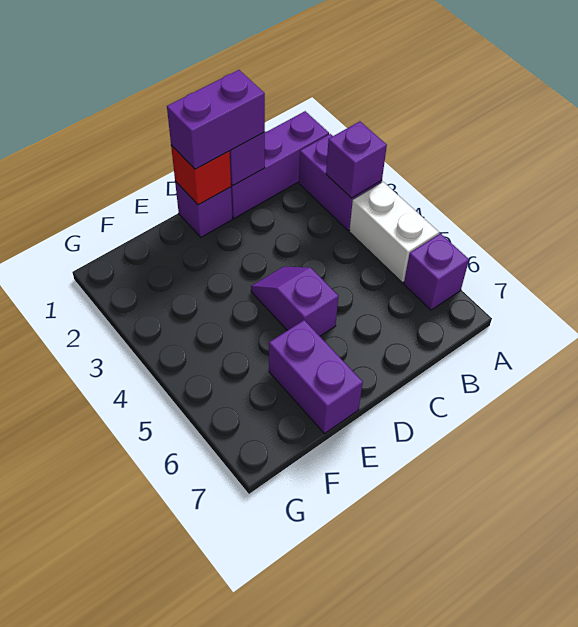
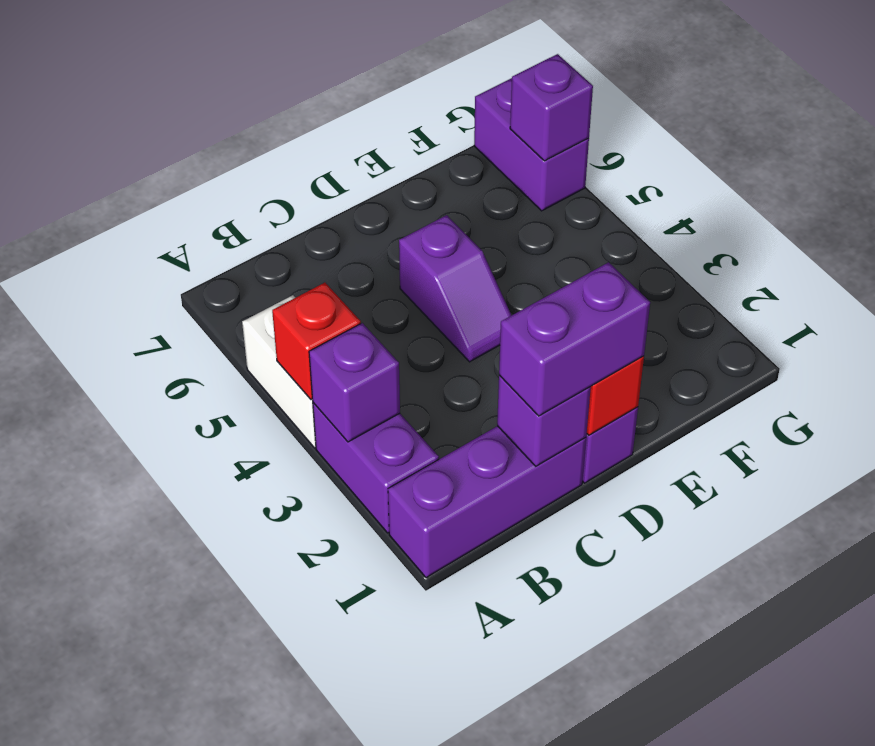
none -> red 1x1 brick [272,283,361,400]
purple 1x1 brick [404,233,469,310] -> purple 1x1 brick moved to [510,54,593,161]
purple 1x2 brick [269,320,363,434] -> purple 1x2 brick moved to [474,78,589,211]

